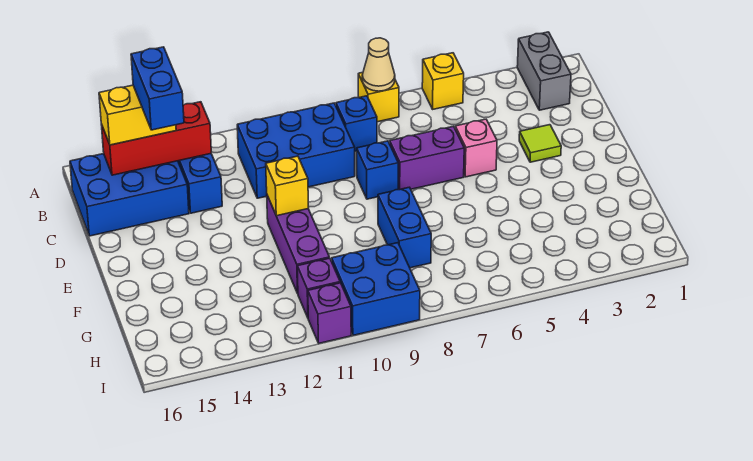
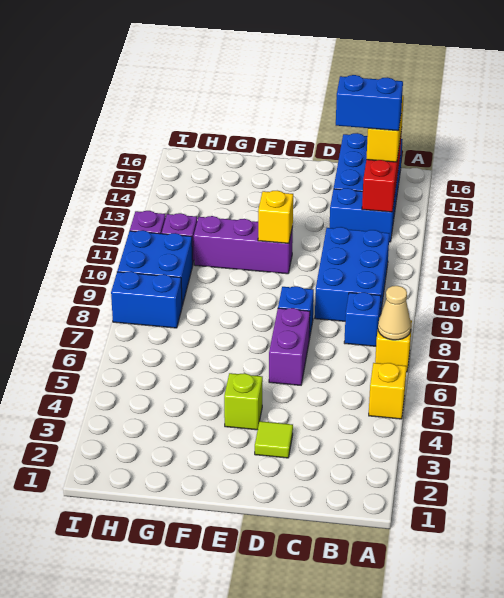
grey 1x2 brick [517,32,571,110] -> none
pink 1x1 brick [455,119,497,177] -> none
none -> lime 1x1 brick [224,373,263,430]
blue 1x2 brick [378,187,431,268] -> blue 1x2 brick moved to [111,271,182,328]

